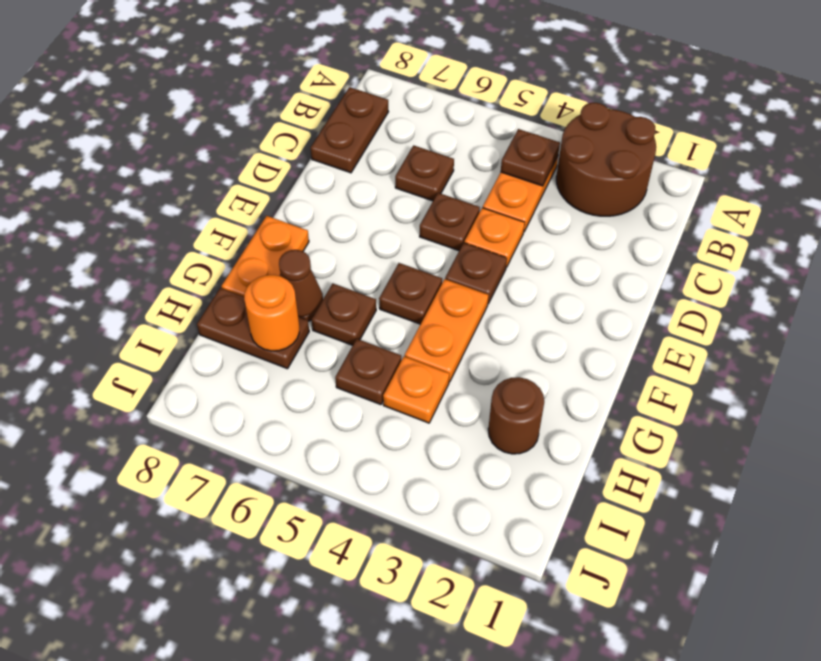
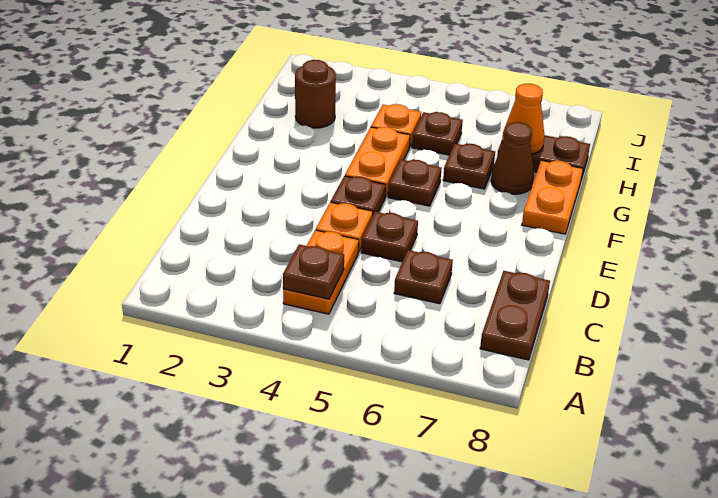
brown 2x2 round brick [556,103,656,216] -> none
orange 1x1 round brick [244,275,299,351] -> orange 1x1 cone [502,84,545,154]

